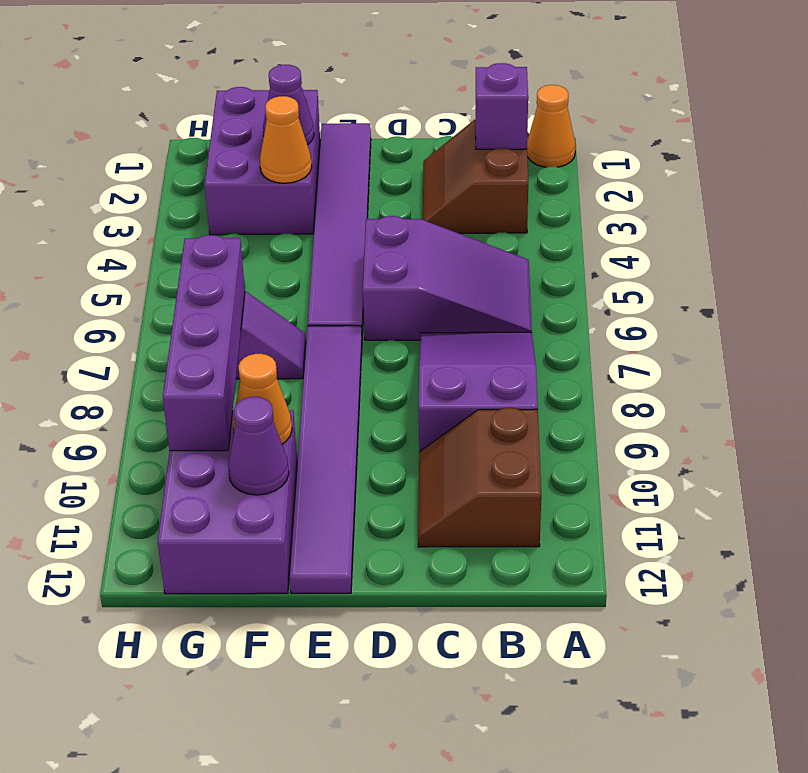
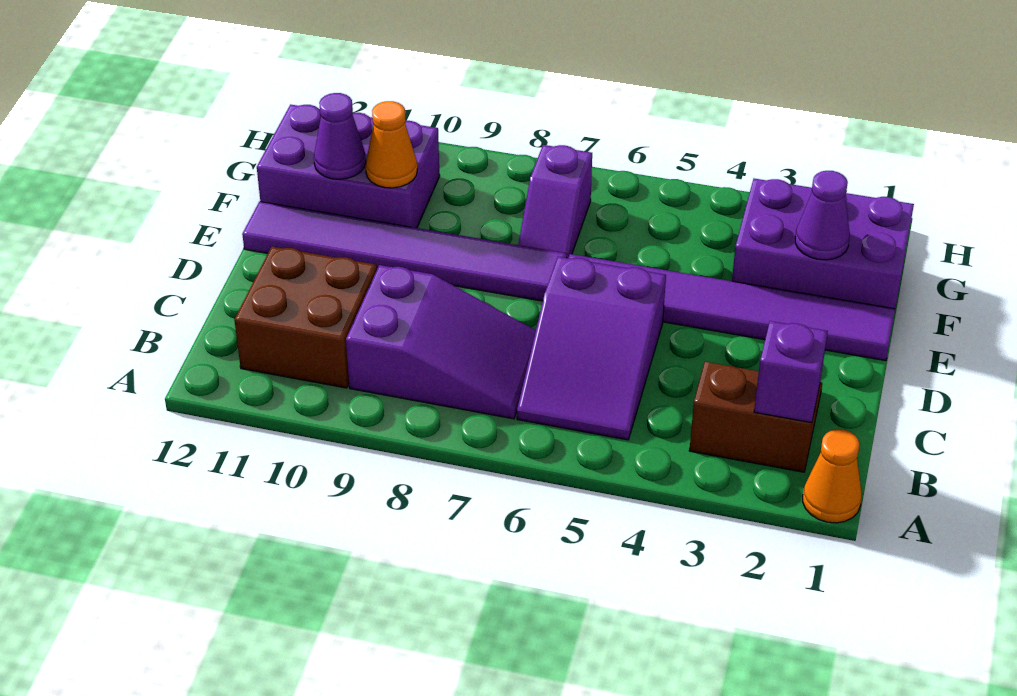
brown 2x2 slope [418,408,541,547] -> brown 2x2 brick [234,247,377,388]
orange 1x1 cone [260,96,312,183] -> none
purple 1x4 brick [163,235,245,451] -> none

